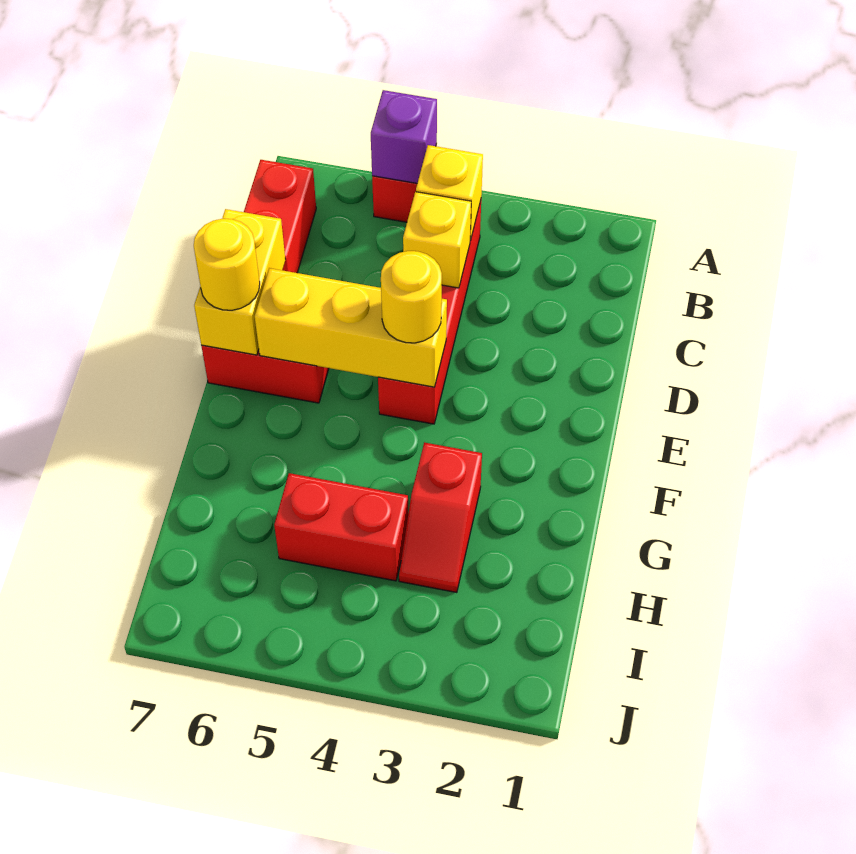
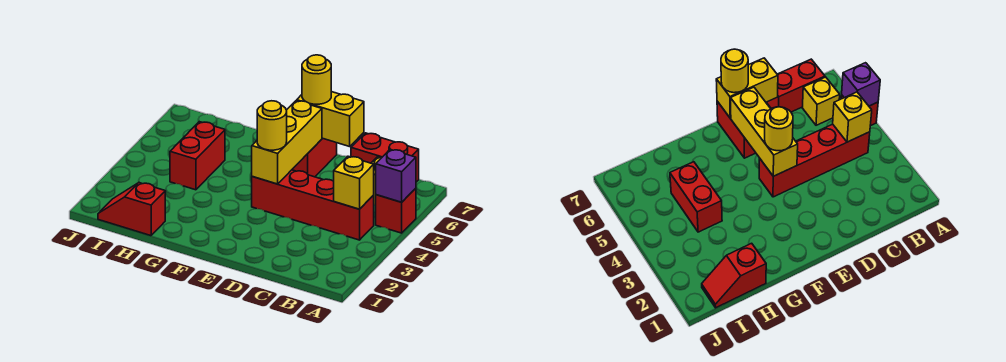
yellow 1x1 brick [403,192,471,288] -> yellow 1x1 brick moved to [803,77,840,125]
red 1x2 slope [399,442,482,593] -> red 1x2 slope moved to [98,183,165,236]

